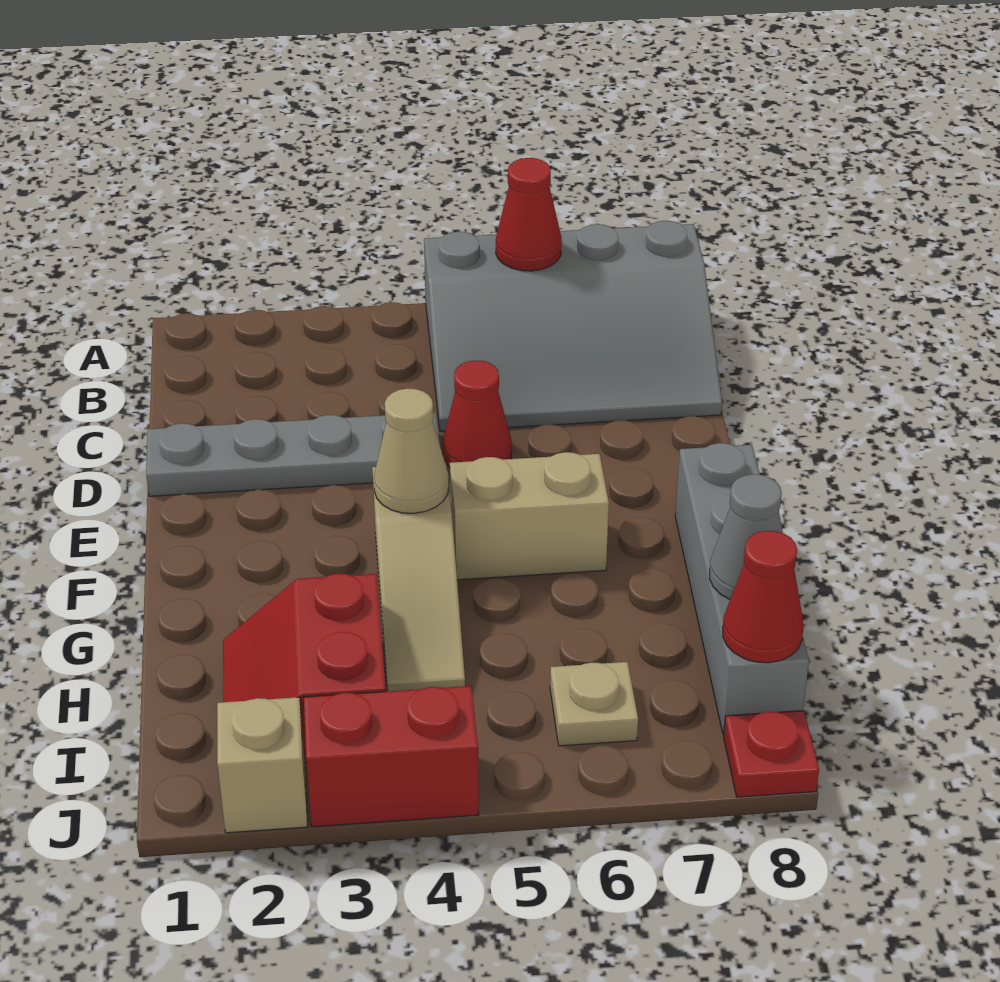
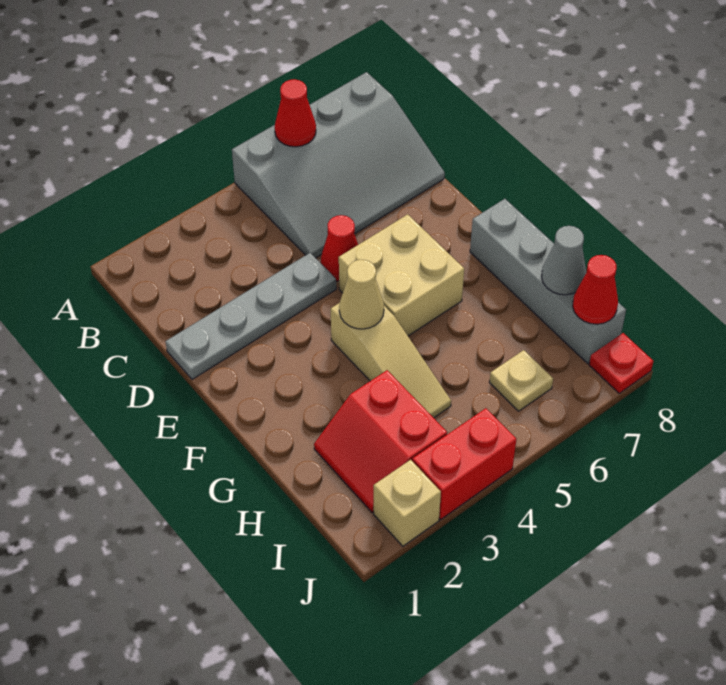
tan 1x2 brick [450,452,609,580] -> tan 2x2 brick [339,214,464,336]

